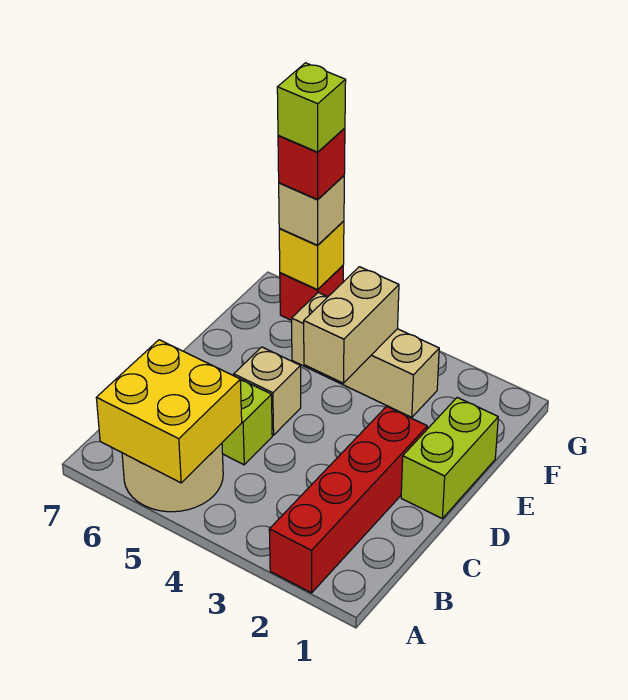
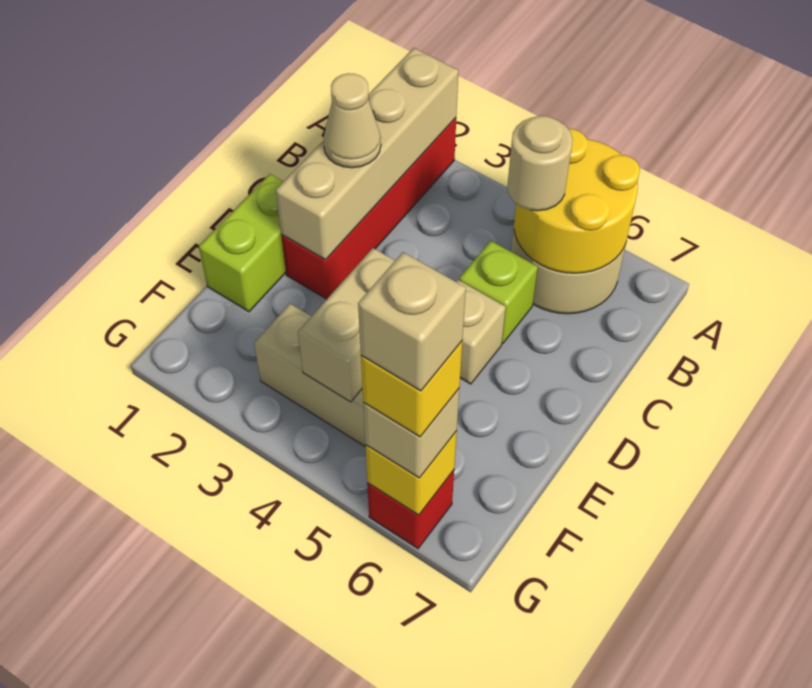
none -> tan 1x4 brick [276,48,458,260]
yellow 2x2 brick [96,340,242,483] -> yellow 2x2 round brick [514,129,640,273]
none -> tan 1x1 round brick [507,116,573,211]
none -> tan 1x1 cone [323,73,381,168]
red 1x1 brick [278,128,345,199] -> yellow 1x1 brick [361,341,462,437]
lime 1x1 brick [277,63,346,152] -> tan 1x1 brick [358,252,466,391]

